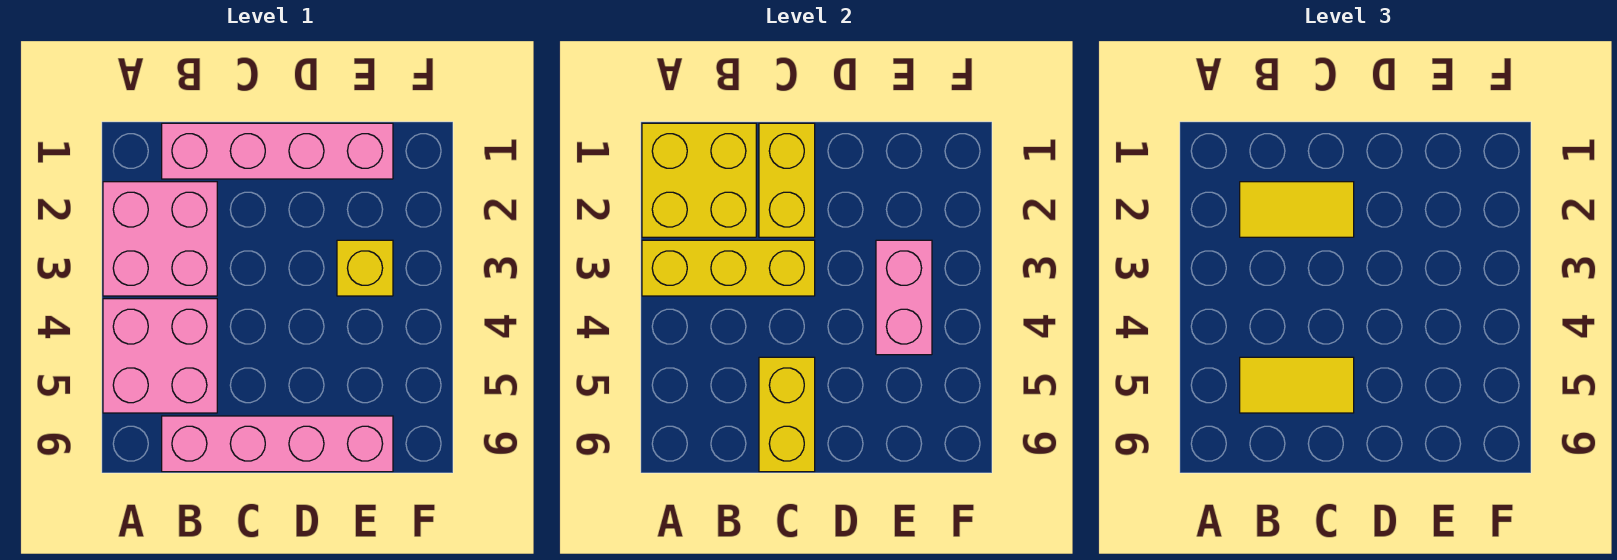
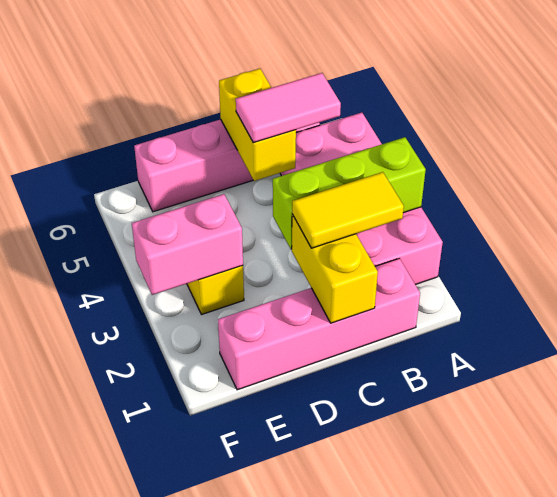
yellow 2x2 brick [642,123,756,237] -> none
yellow 1x3 brick [642,240,815,296] -> lime 1x3 brick [273,137,426,249]
yellow 1x2 tile [1240,357,1354,413] -> pink 1x2 tile [236,73,341,143]
pink 1x2 brick [876,240,932,355] -> pink 1x2 brick turned to [132,194,243,295]

